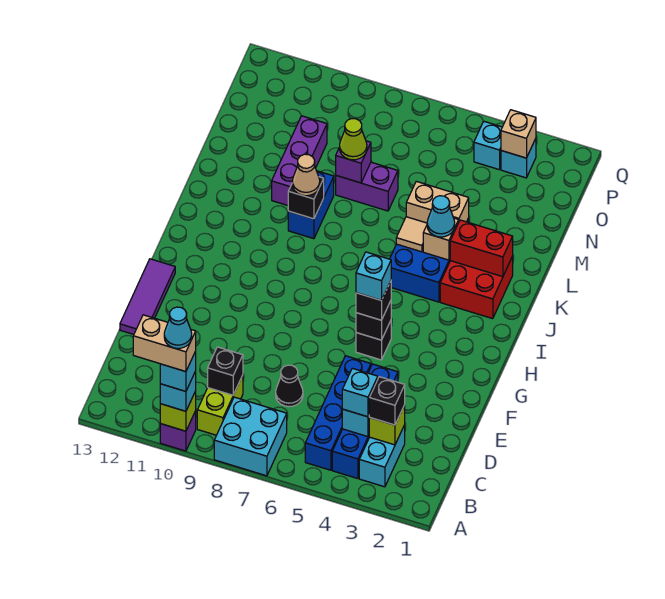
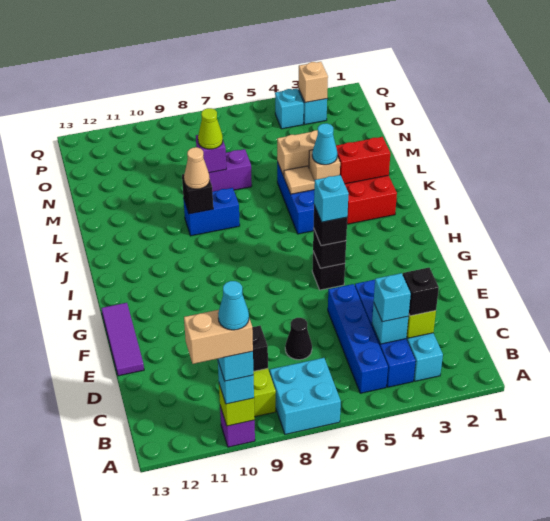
blue 1x2 brick [288,171,334,239] -> blue 1x2 brick turned to [183,188,240,236]
purple 1x3 brick [272,116,327,205] -> none

